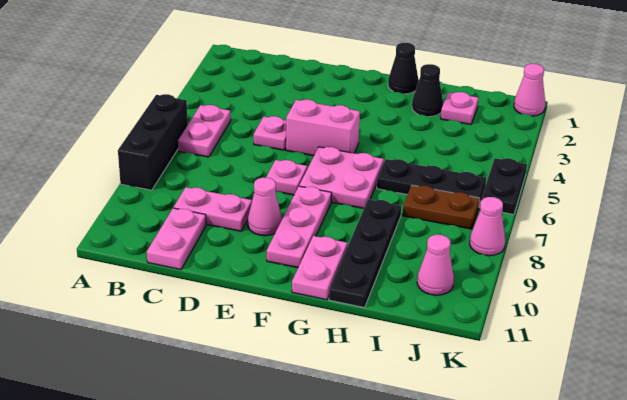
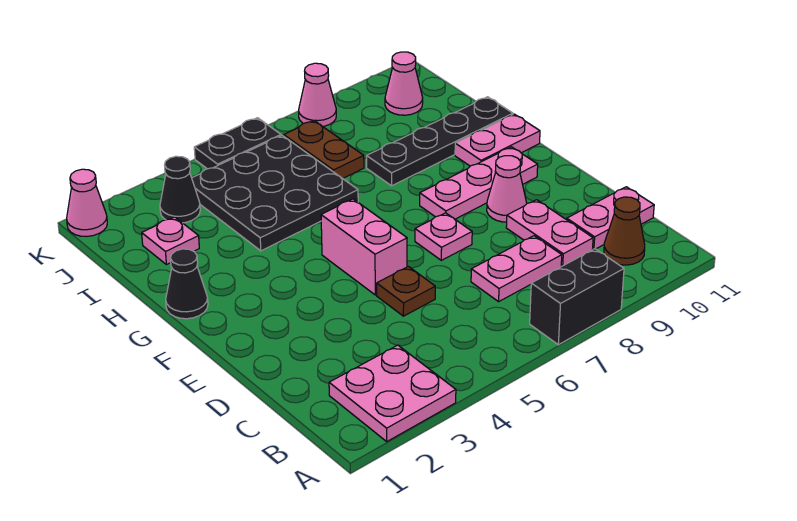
black 1x3 brick [118,94,188,190] -> black 1x2 brick [530,249,624,345]
pink 1x2 plate [178,105,231,157] -> pink 1x2 plate moved to [471,236,562,302]
none -> brown 1x1 cone [604,197,645,265]
pink 1x1 plate [254,116,286,150] -> brown 1x1 plate [377,267,435,316]
pink 2x2 plate [299,147,384,208] -> pink 2x2 plate moved to [329,345,456,441]
black 1x1 cone [412,64,443,117] -> black 1x1 cone moved to [160,156,200,223]
black 1x3 plate [377,159,486,206] -> black 3x3 plate [192,136,358,251]

